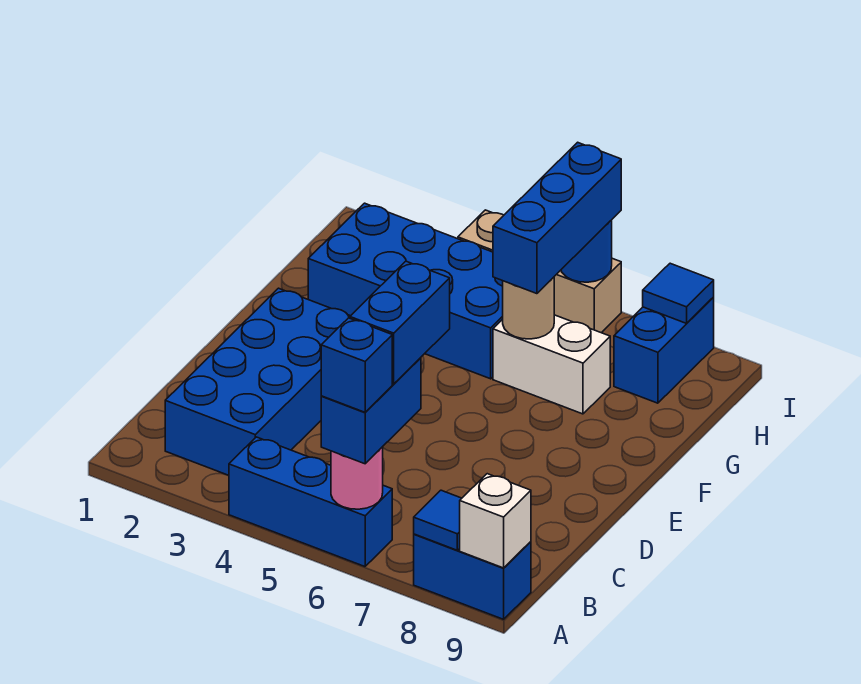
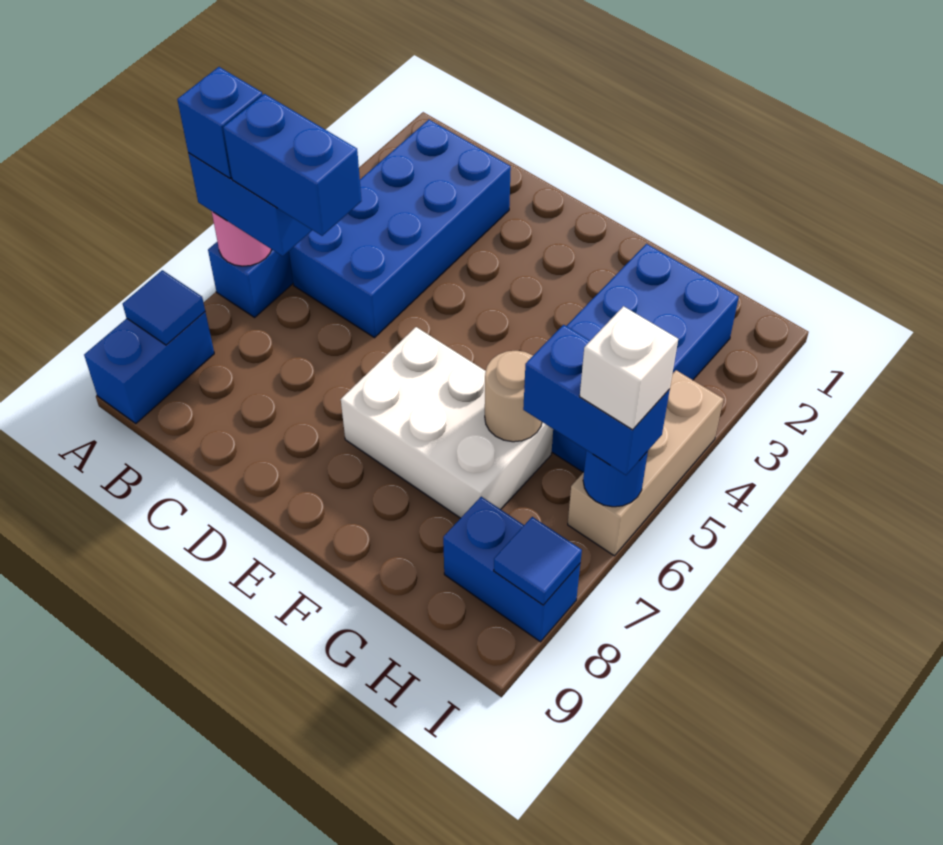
white 1x1 brick [460,474,531,568] -> white 1x1 brick moved to [580,306,678,430]
blue 2x4 brick [165,288,350,475] -> blue 2x4 brick turned to [289,120,511,338]
white 1x2 brick [493,315,610,414] -> white 2x3 brick [341,327,553,518]
blue 1x3 brick [493,142,621,294] -> blue 1x2 brick [523,325,670,475]

